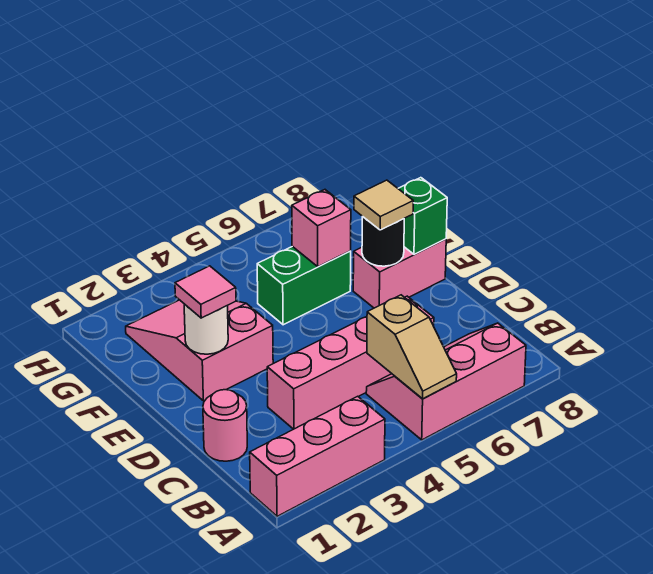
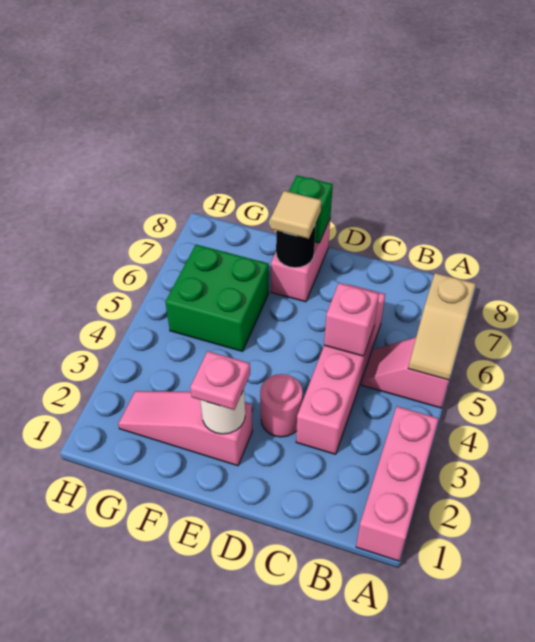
pink 2x3 slope [366,323,526,440] -> pink 1x2 slope [362,337,449,408]
tan 1x2 slope [367,295,457,399] -> tan 1x2 slope turned to [408,273,476,380]
pink 1x1 round brick [203,390,247,461] -> pink 1x1 round brick moved to [260,374,303,437]
pink 2x3 slope [126,300,273,401] -> pink 1x3 slope [118,391,253,466]
pink 1x1 tile [175,266,236,318] -> pink 1x1 plate [190,351,250,410]
green 1x2 brick [257,246,351,325] -> green 2x2 brick [165,245,269,351]
pink 1x1 brick [292,190,351,266] -> pink 1x1 brick moved to [324,283,379,356]

